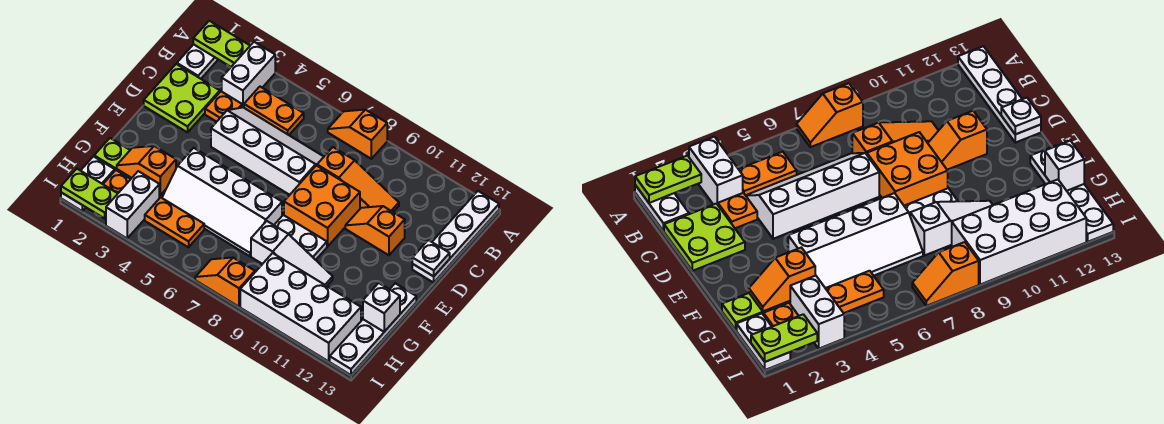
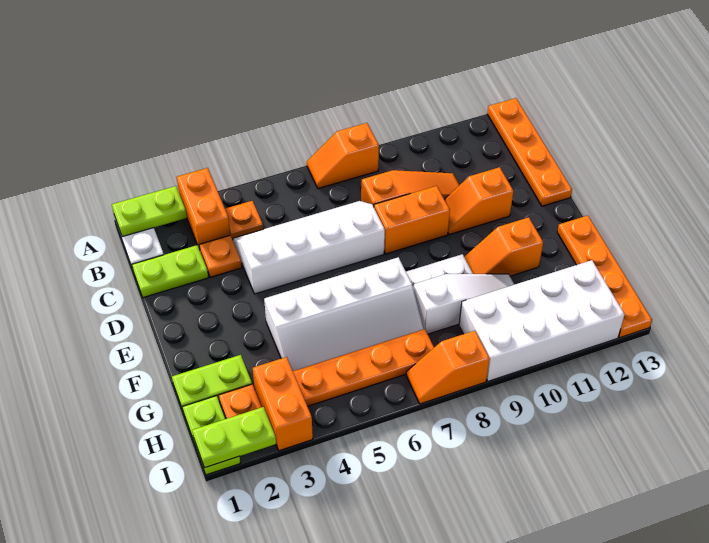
white 1x2 brick [222,42,275,108] -> orange 1x2 brick [177,168,230,250]
white 1x4 plate [412,191,499,282] -> orange 1x4 plate [487,98,572,206]
orange 1x2 plate [244,87,304,135] -> orange 1x1 plate [225,201,263,239]
lime 2x2 plate [144,64,220,132] -> lime 1x2 plate [132,245,208,298]
orange 2x2 brick [284,165,360,246] -> orange 1x2 brick [374,186,450,254]
white 1x1 plate [412,240,450,276] -> none
white 1x4 plate [330,283,416,375] -> orange 1x4 plate [557,216,652,338]
orange 1x2 slope [117,146,176,195] -> orange 1x2 slope moved to [464,217,543,276]
white 1x1 brick [363,283,400,332] -> none
white 1x2 plate [61,156,115,211] -> lime 1x2 plate [183,396,240,475]
white 1x2 brick [106,171,159,238] -> orange 1x2 brick [253,357,313,451]
orange 1x2 plate [145,197,204,247] -> orange 1x4 plate [293,329,434,406]

